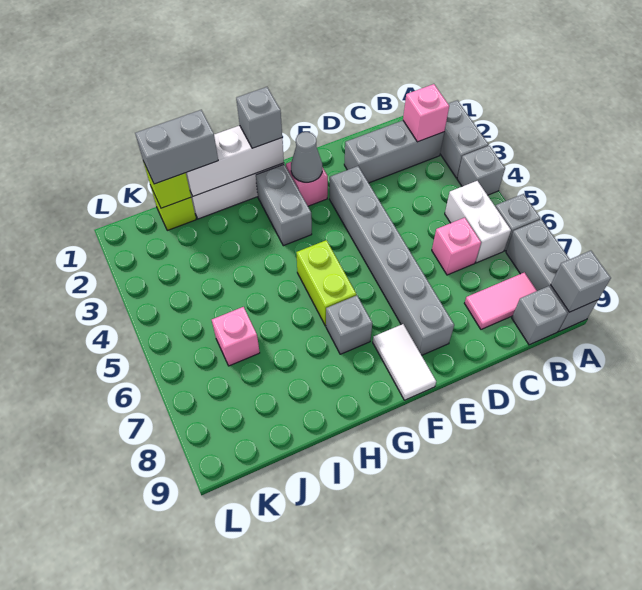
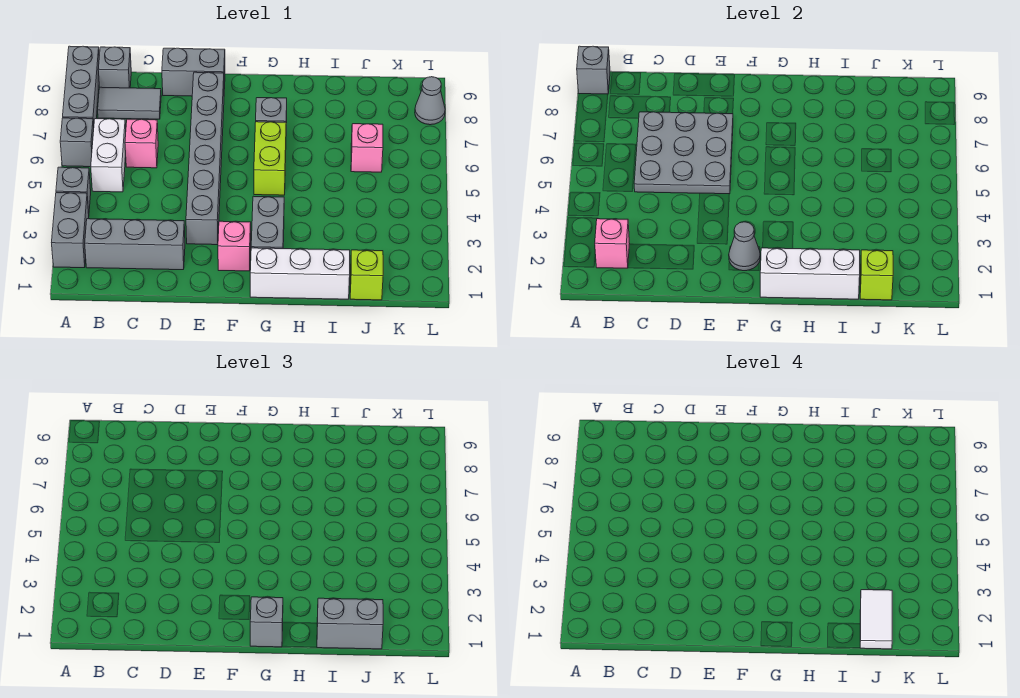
pink 1x2 tile [464,272,537,329] -> grey 1x2 tile [98,87,161,119]
none -> grey 3x3 plate [634,112,733,194]
none -> grey 1x2 brick [162,48,225,96]
white 1x2 tile [373,324,436,400] -> white 1x2 tile moved to [860,590,892,649]
none -> grey 1x1 cone [415,77,445,125]

